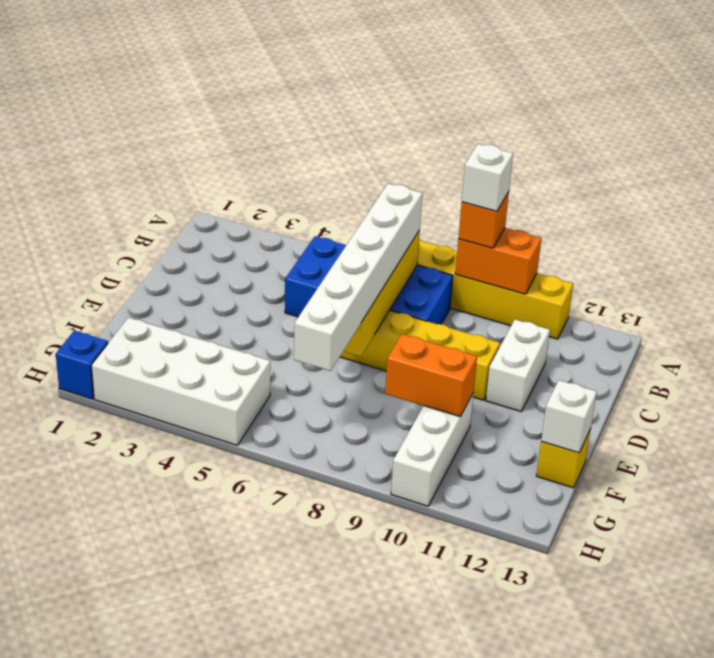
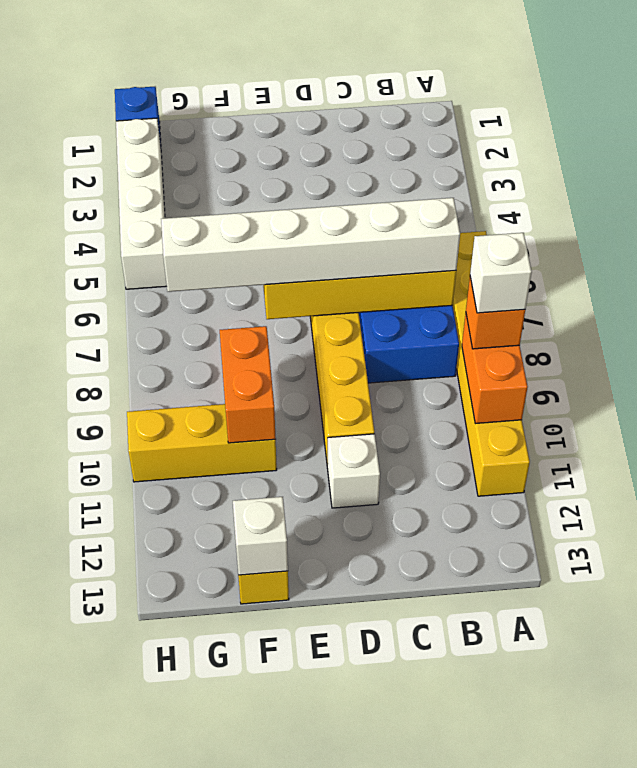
white 1x2 brick [486,320,550,411] -> white 1x1 brick [327,434,380,508]
white 1x3 brick [391,394,473,506] -> yellow 1x3 brick [127,404,277,482]
white 2x4 brick [91,317,270,445] -> white 1x4 brick [116,118,167,289]

